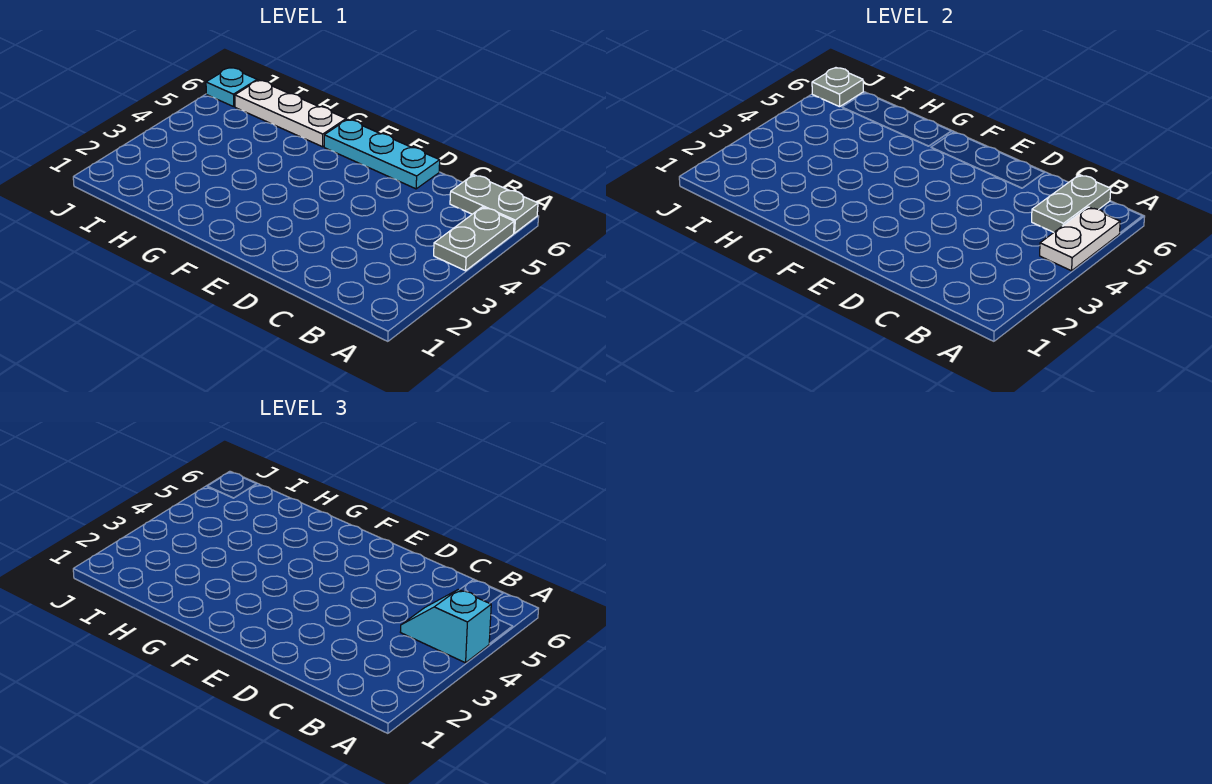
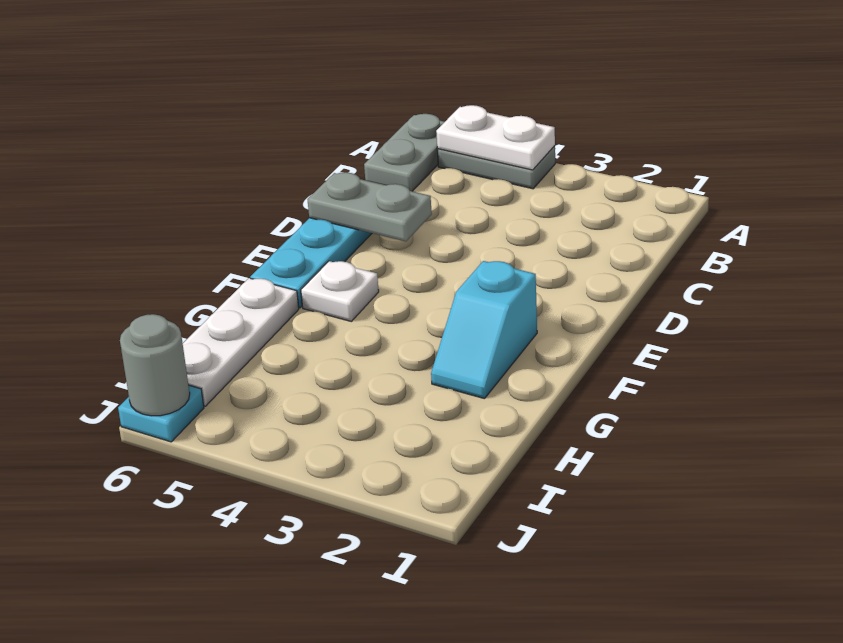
cyan 1x2 slope [401,590,491,663] -> cyan 1x2 slope moved to [431,261,537,399]
grey 1x2 plate [1032,175,1111,232] -> grey 1x2 plate moved to [307,172,432,241]
none -> white 1x1 plate [301,261,379,321]
grey 1x1 plate [812,68,863,107] -> grey 1x1 round brick [120,314,190,416]

